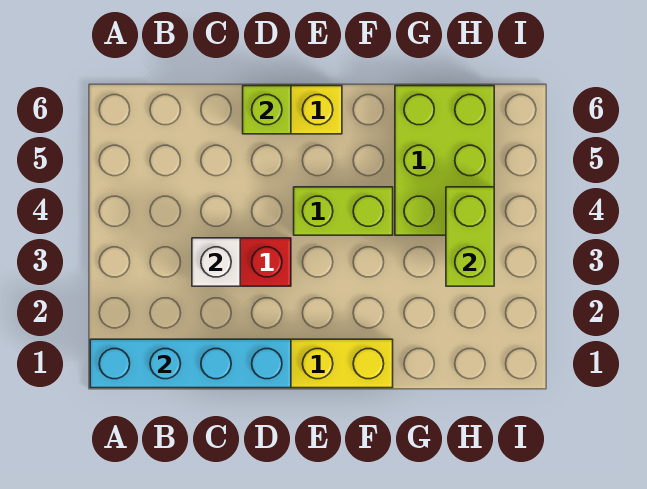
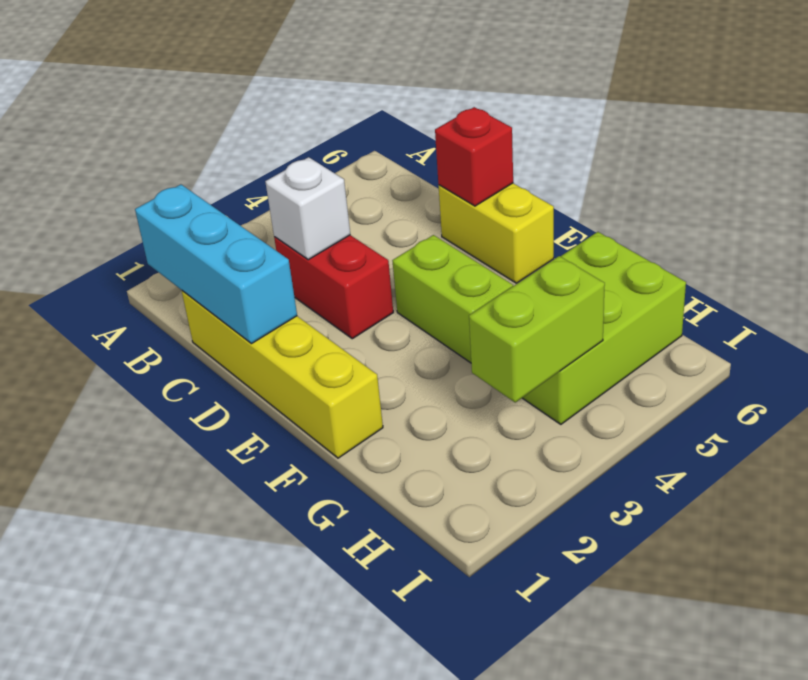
cyan 1x4 brick [90,339,291,388] -> cyan 1x3 brick [135,184,297,344]
lime 1x1 brick [243,86,291,134] -> red 1x1 brick [435,107,513,206]

